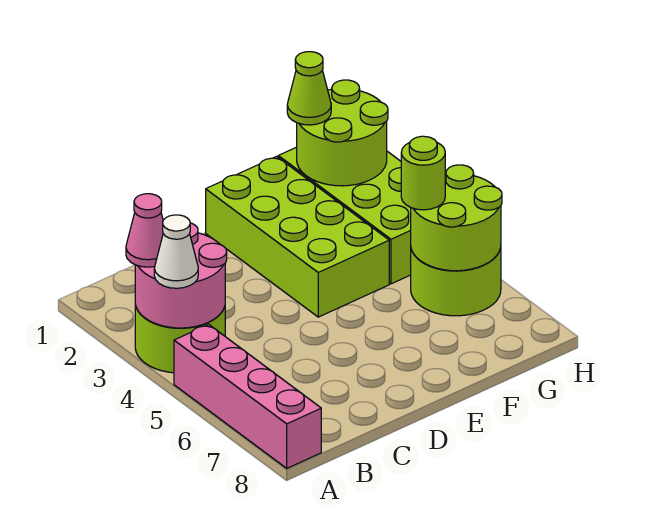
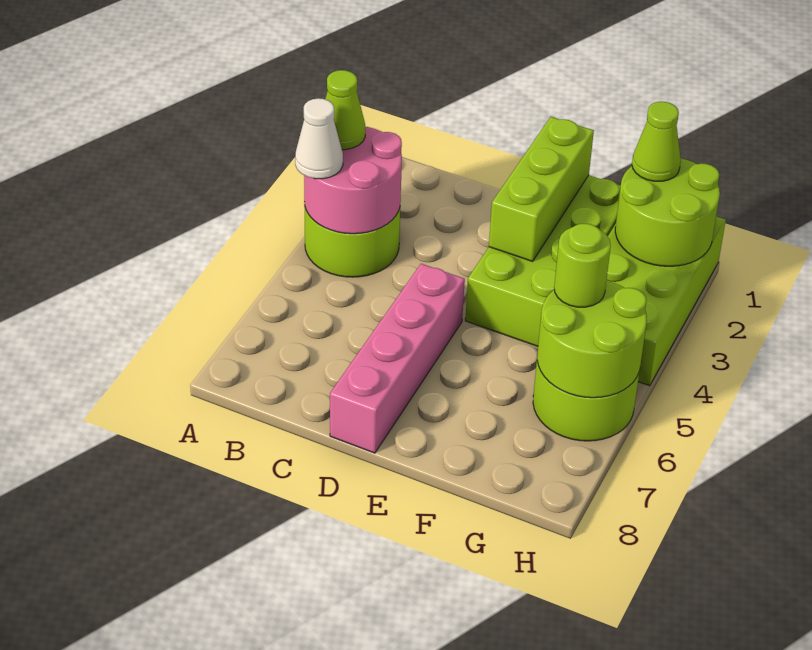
pink 1x1 cone [126,194,163,267] -> lime 1x1 cone [325,70,365,150]
pink 1x4 brick [174,324,321,468] -> pink 1x4 brick moved to [330,264,465,453]
none -> lime 1x3 brick [489,117,594,261]

